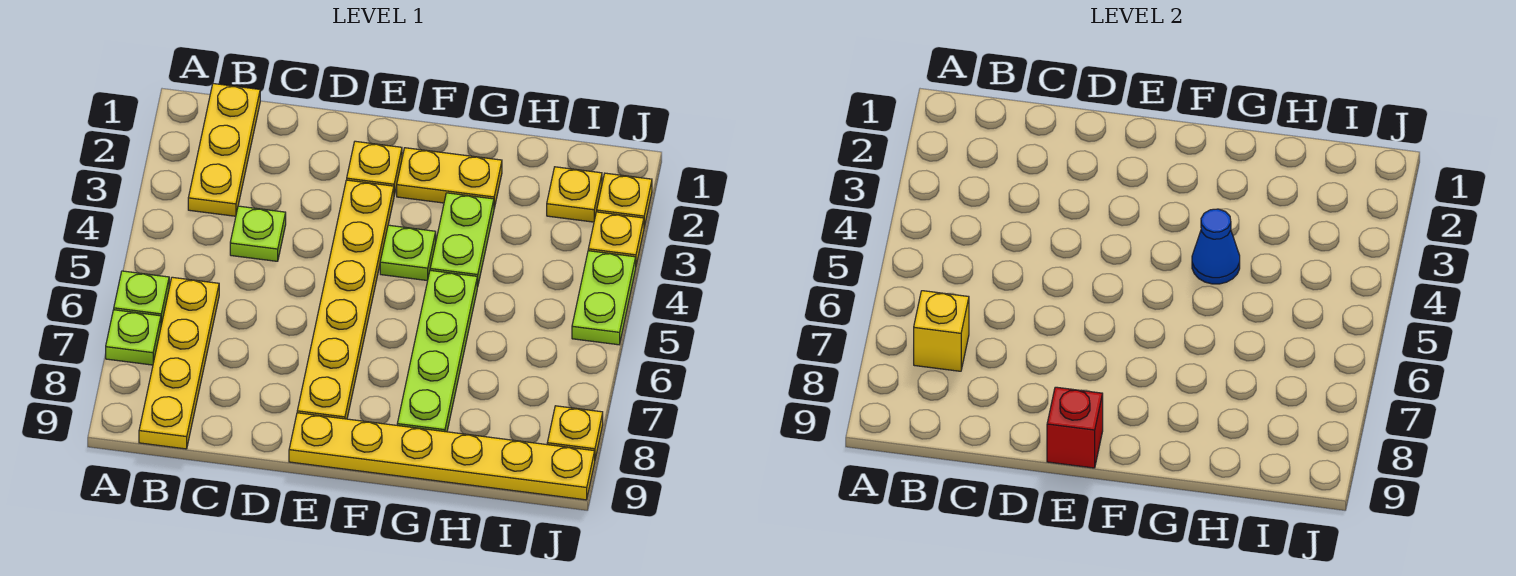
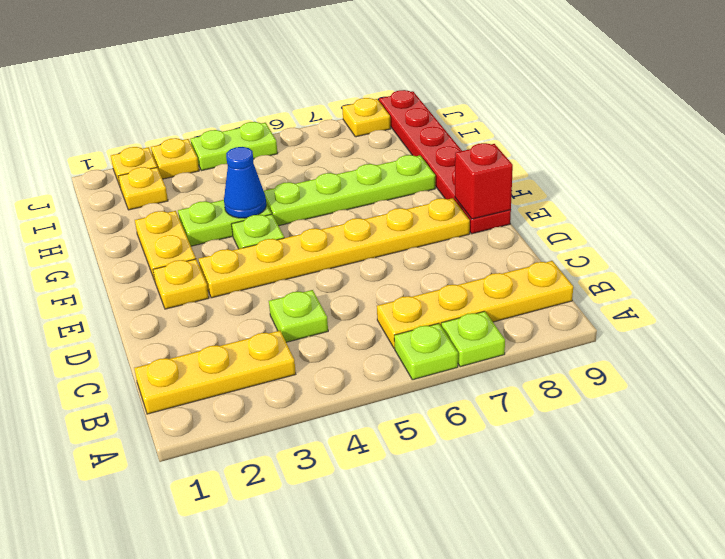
yellow 1x1 brick [914,291,969,371] -> none
yellow 1x6 plate [289,413,595,500] -> red 1x6 plate [379,90,511,234]

